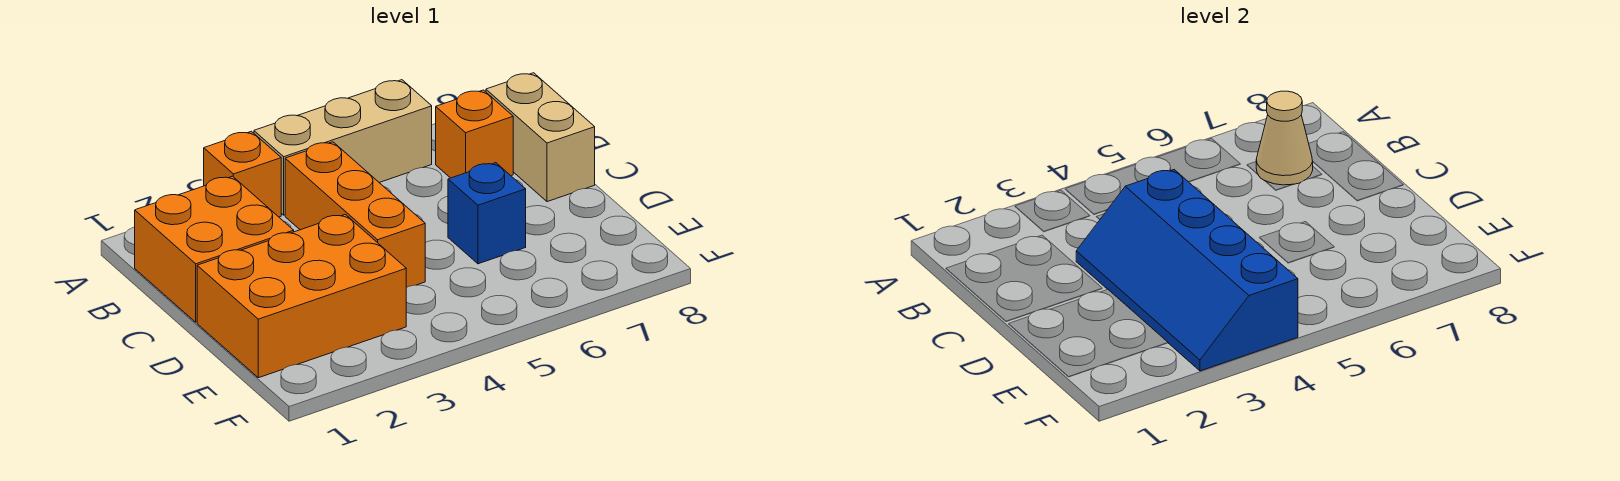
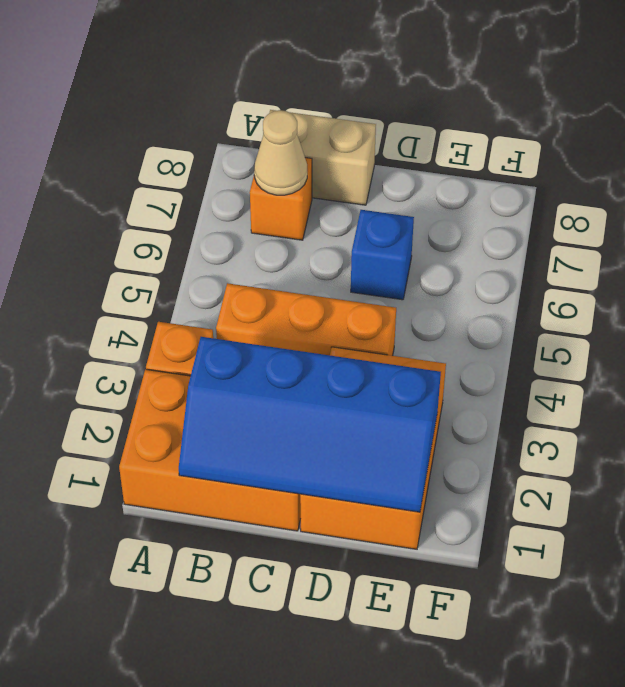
tan 1x3 brick [254,80,432,215] -> none
orange 2x2 brick [135,176,294,322] -> orange 2x3 brick [119,369,301,531]
blue 2x4 slope [1076,170,1298,371] -> blue 2x4 slope moved to [179,337,441,512]

